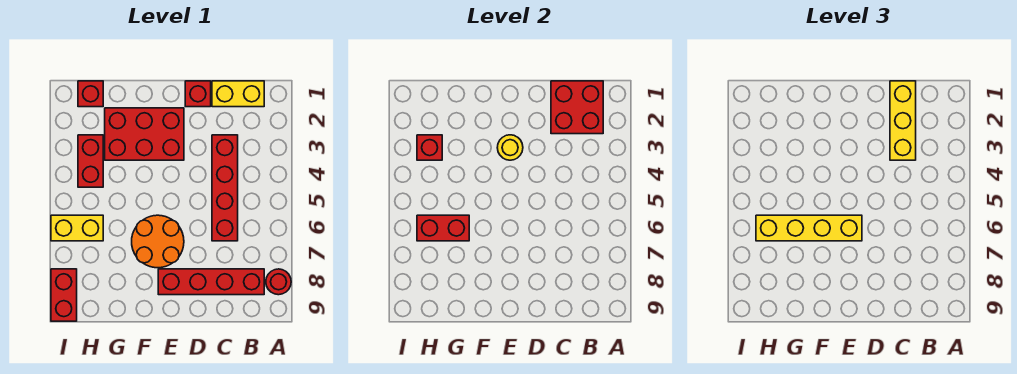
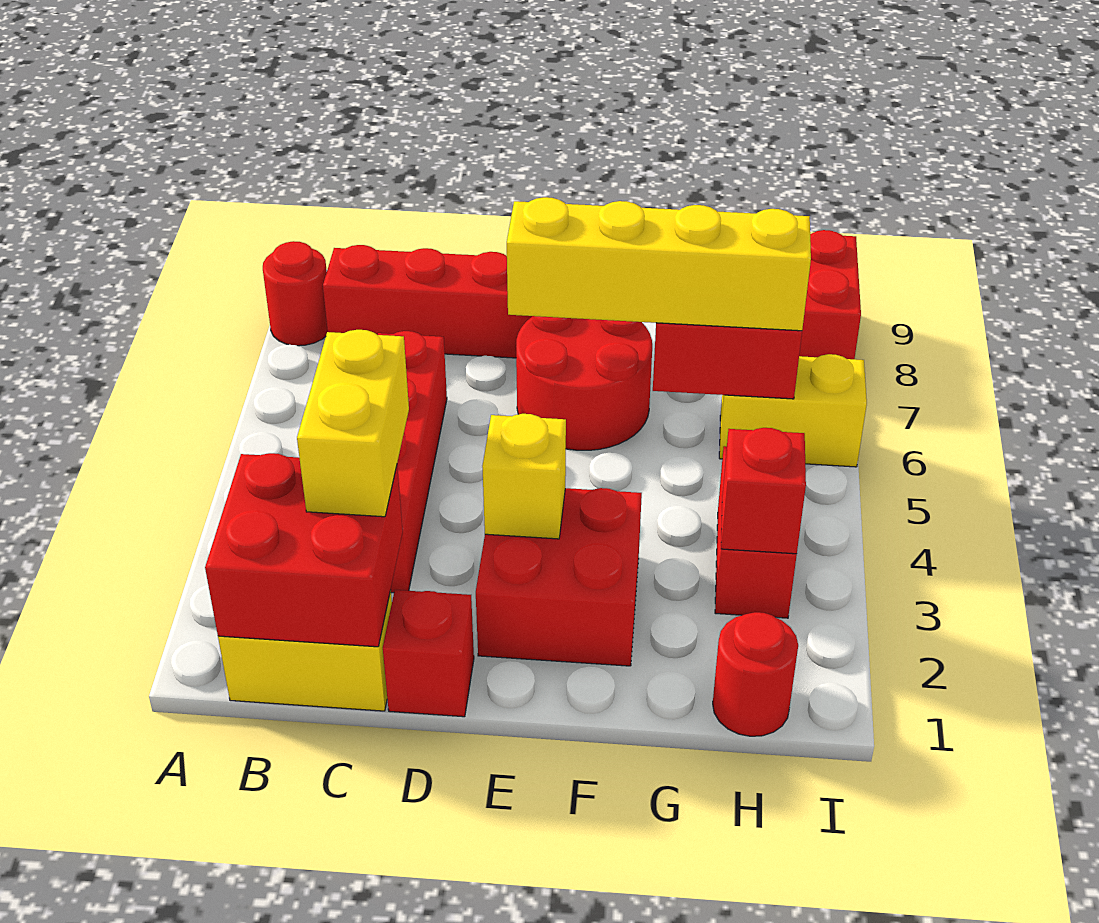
yellow 1x3 brick [890,81,916,160] -> yellow 1x2 brick [297,330,409,517]
red 2x3 brick [105,108,184,160] -> red 2x2 brick [476,488,642,666]
yellow 1x1 round brick [497,135,523,160] -> yellow 1x1 brick [482,414,566,539]
orange 2x2 round brick [132,215,184,268] -> red 2x2 round brick [516,316,652,450]
red 1x1 brick [78,81,103,107] -> red 1x1 round brick [713,612,798,736]

